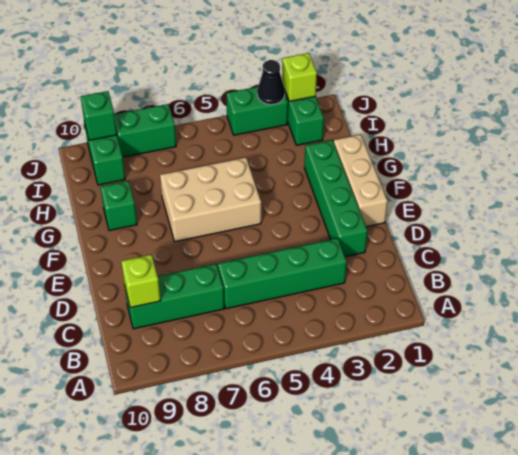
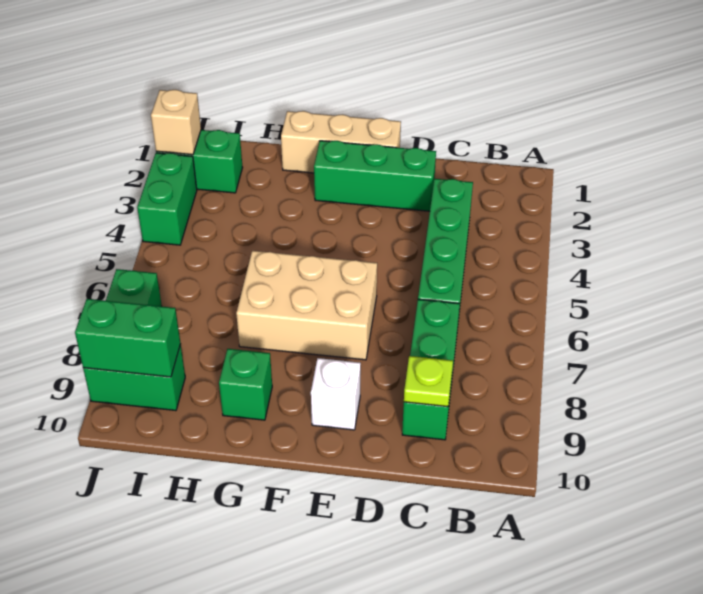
lime 1x1 brick [121,255,160,308] -> lime 1x1 plate [404,356,453,407]
green 1x4 brick [305,140,367,257] -> green 1x3 brick [314,141,436,211]
none -> white 1x1 brick [311,358,361,430]
tan 2x3 brick [160,157,261,242] -> tan 2x3 brick turned to [236,251,377,360]
lime 1x1 brick [282,53,317,101] -> tan 1x1 brick [151,90,201,155]
black 1x1 cone [257,60,285,105] -> none
green 1x1 brick [81,91,117,140] -> green 1x2 brick [75,299,181,377]

